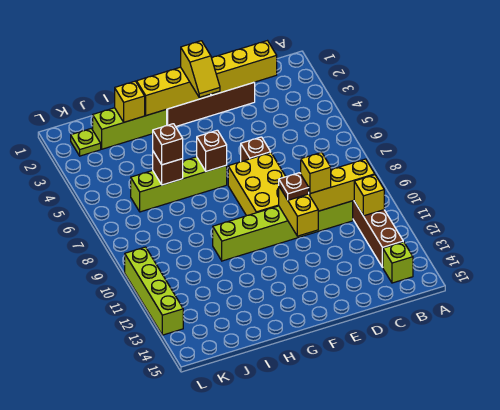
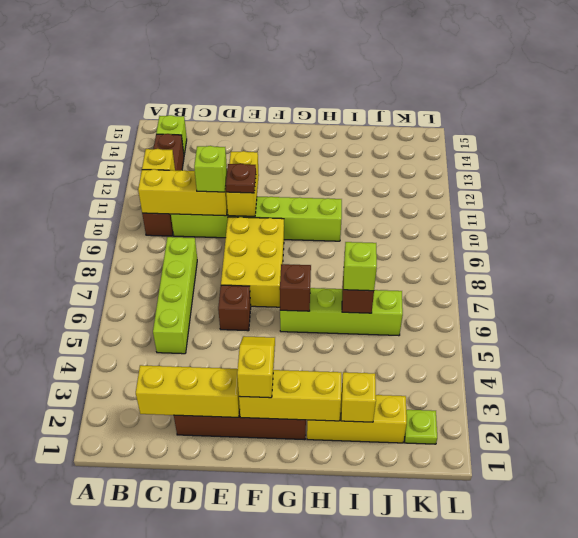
yellow 1x1 brick [301,152,331,194] -> lime 1x1 brick [194,146,227,192]
lime 1x3 brick [93,108,167,149] -> yellow 1x3 brick [307,395,407,443]
brown 1x1 brick [153,124,183,165] -> lime 1x1 brick [344,242,377,291]
lime 1x4 brick [125,247,183,335] -> lime 1x4 brick moved to [153,237,197,354]

